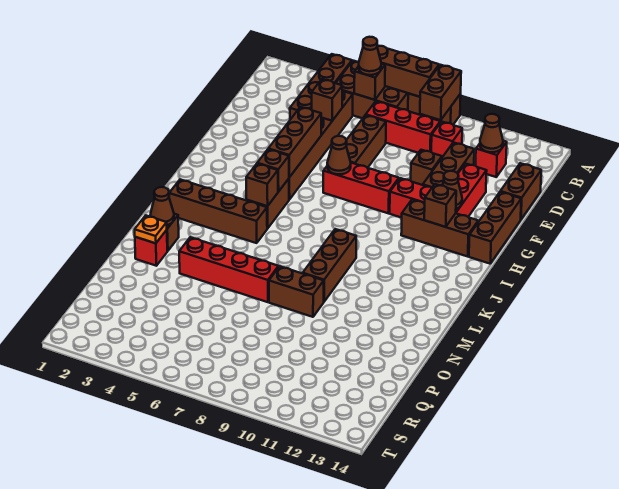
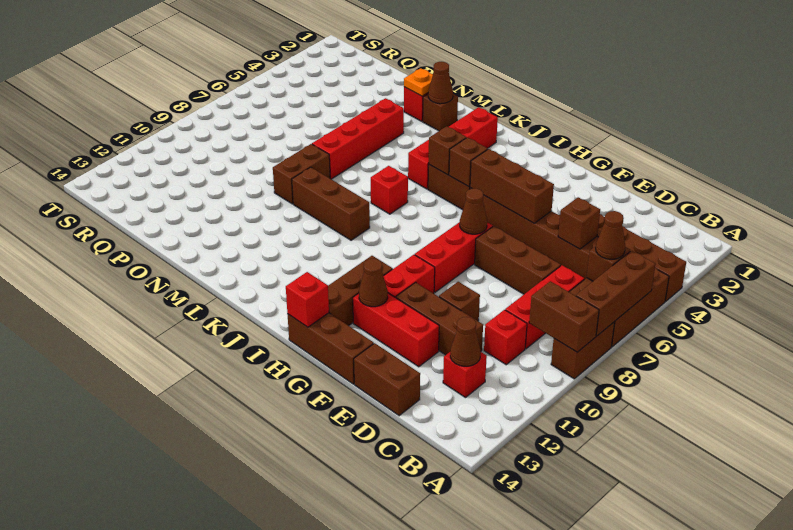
brown 1x1 brick [424,184,456,227] -> none
none -> red 1x1 brick [286,272,329,327]
brown 1x4 brick [169,180,268,243] -> red 1x4 brick [408,107,498,189]
none -> red 1x1 brick [371,166,408,214]

